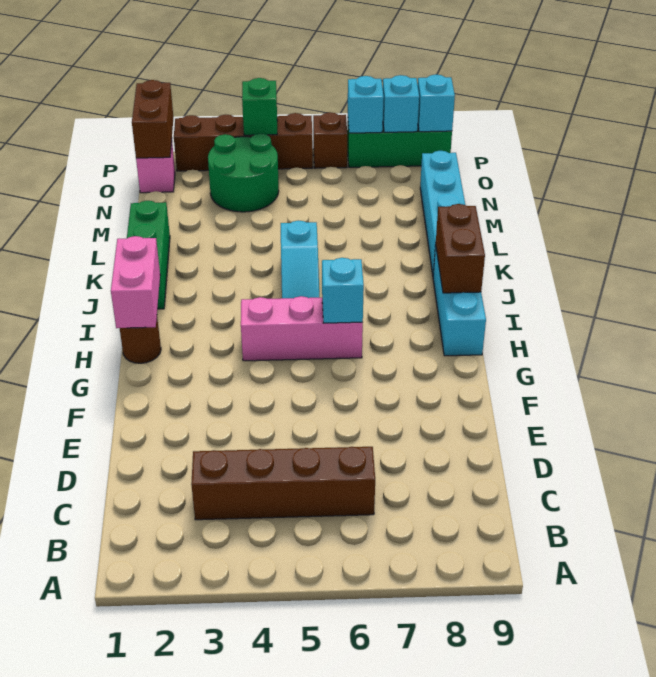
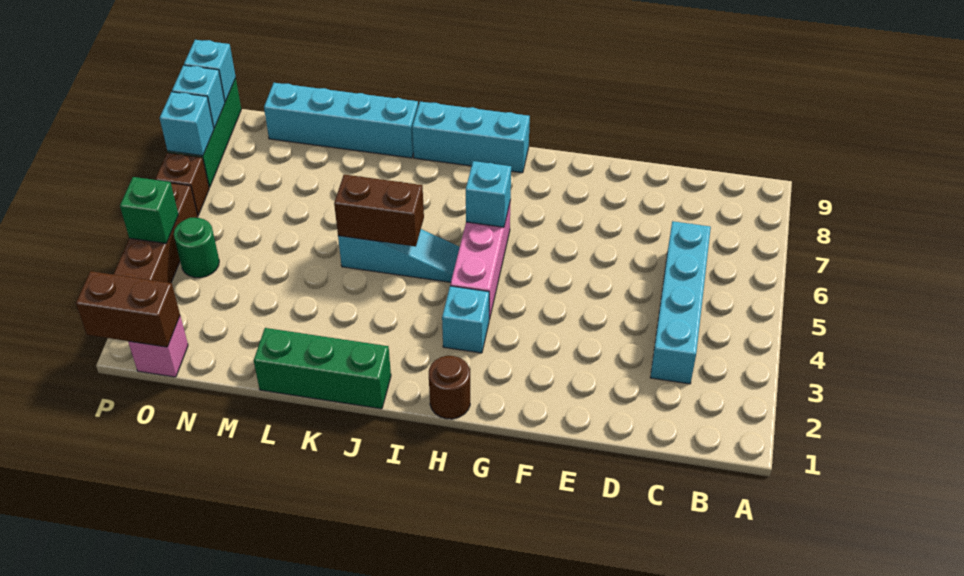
brown 1x4 brick [191,447,375,520] -> cyan 1x4 brick [650,221,711,384]
pink 1x2 brick [111,236,160,328] -> none
none -> cyan 1x1 brick [442,286,489,353]
brown 1x2 brick [435,204,485,293] -> brown 1x2 brick moved to [334,174,424,247]
green 2x2 round brick [208,134,279,212] -> green 1x1 round brick [174,218,219,278]

